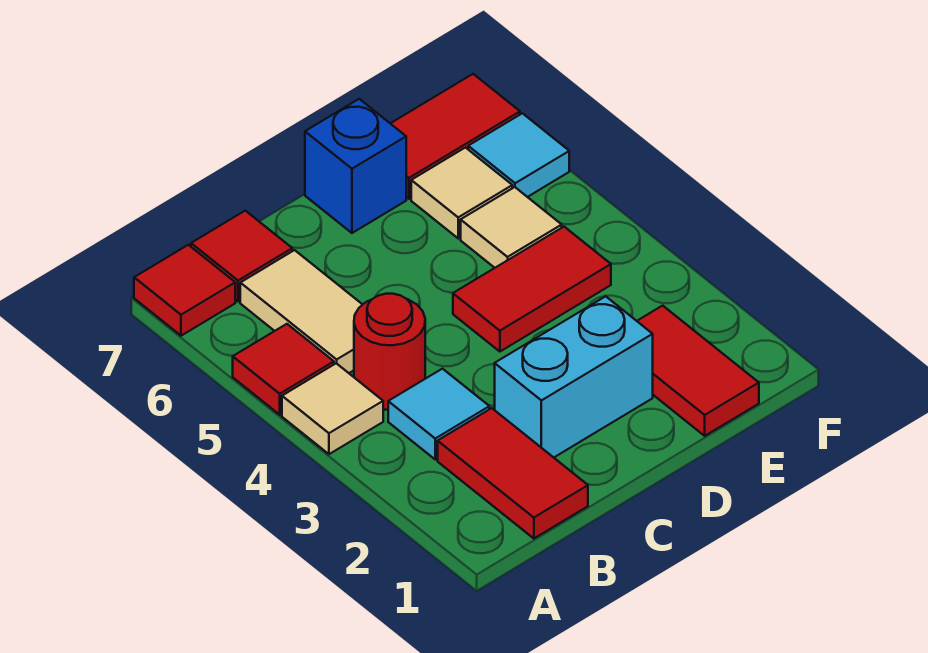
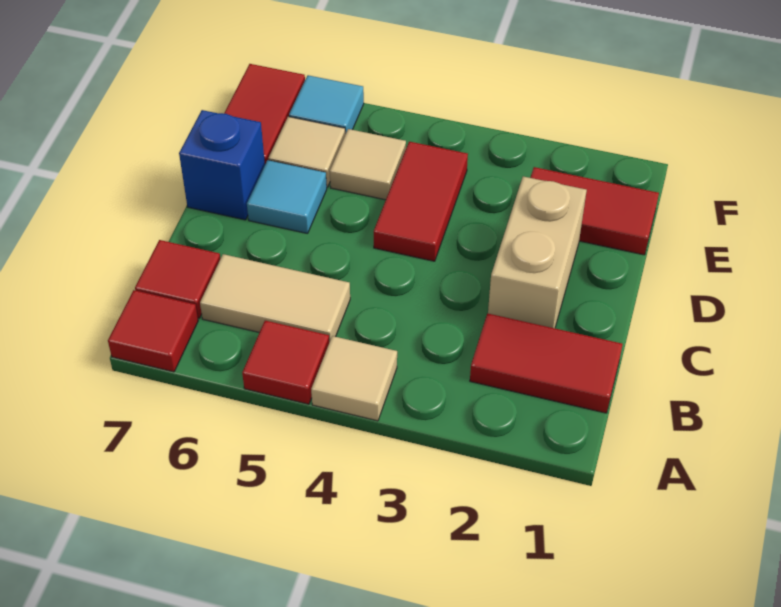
cyan 1x1 tile [388,369,489,459] -> cyan 1x1 tile moved to [247,160,327,234]
red 1x1 round brick [354,294,425,410] -> none
cyan 1x2 brick [495,296,653,457] -> tan 1x2 brick [488,176,587,328]

